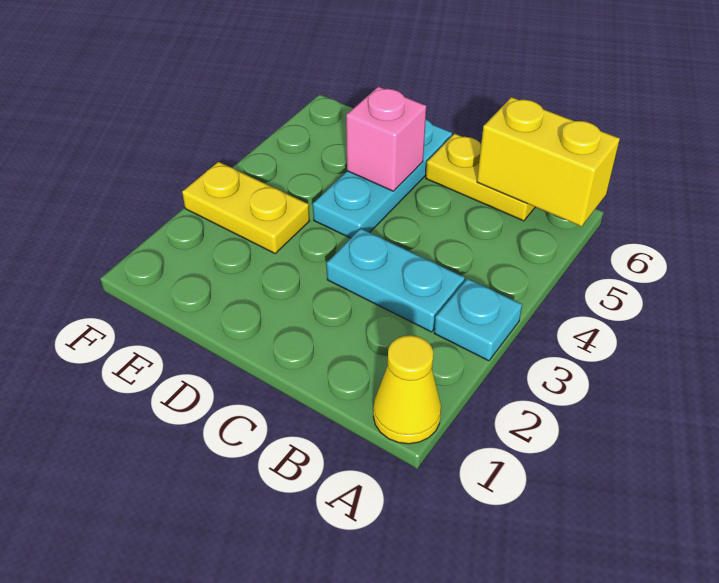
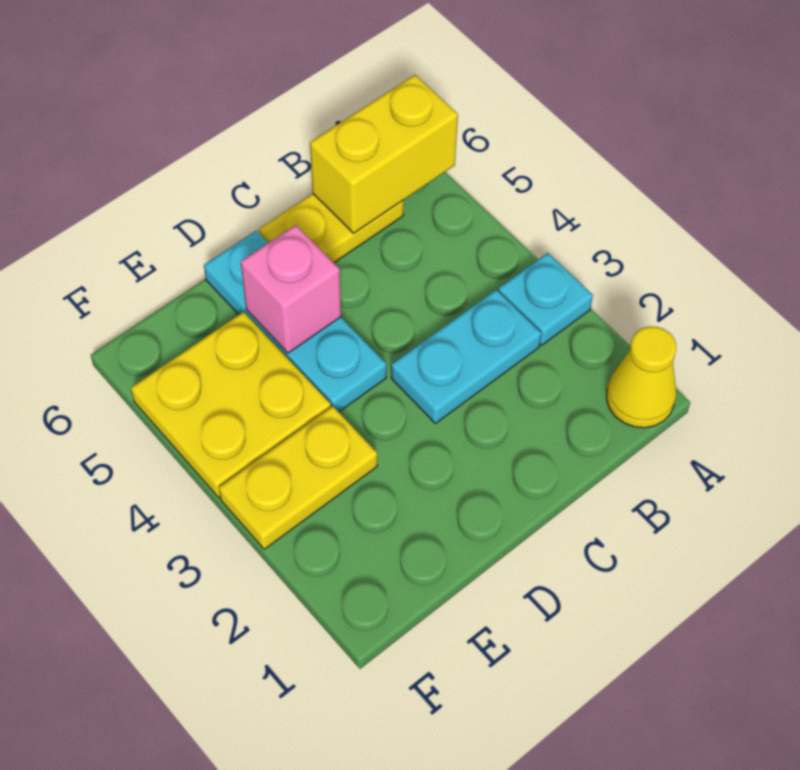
none -> yellow 2x2 plate [131,312,331,498]

